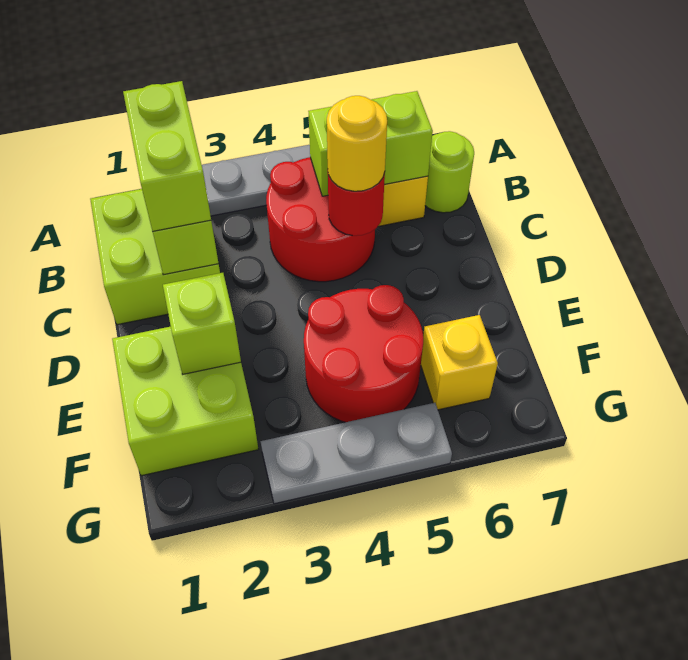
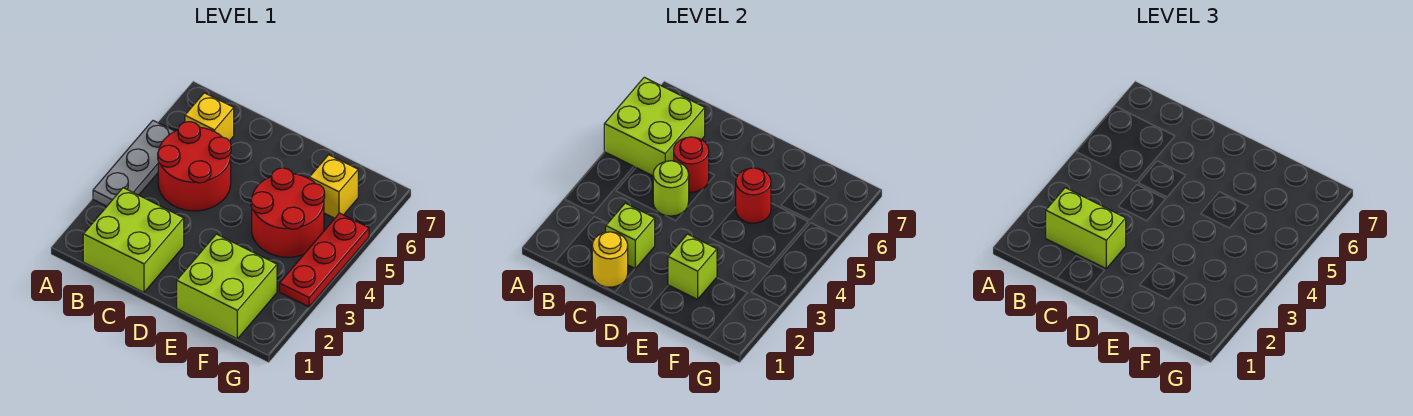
lime 1x2 brick [308,91,433,196] -> lime 2x2 brick [604,77,705,176]
lime 1x1 round brick [425,131,474,213] -> lime 1x1 round brick moved to [653,161,689,216]
yellow 1x1 round brick [327,96,387,191] -> yellow 1x1 round brick moved to [592,232,628,287]
none -> red 1x1 round brick [736,168,771,223]
grey 1x3 plate [260,403,452,504] -> red 1x3 plate [280,213,369,307]

